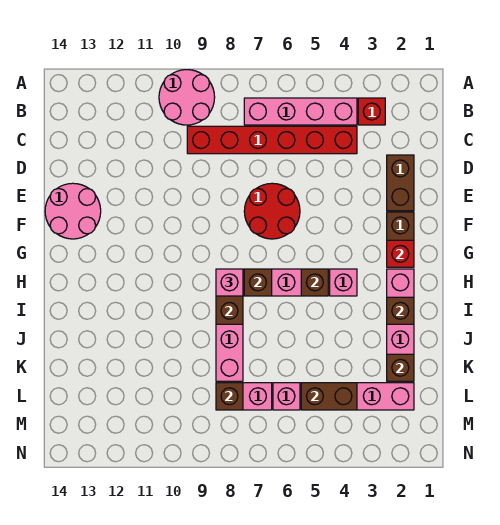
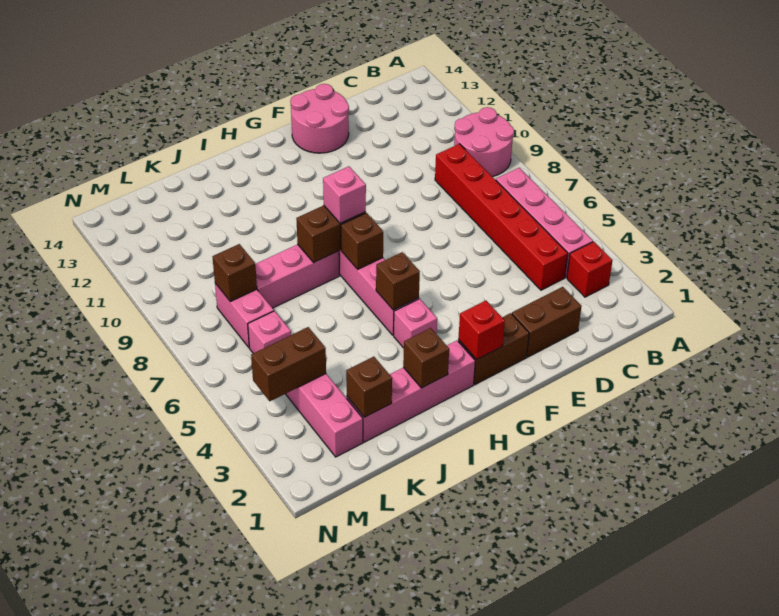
red 2x2 round brick [244,183,300,239] -> none
brown 1x2 brick [301,383,357,410] -> brown 1x2 brick turned to [251,327,326,401]

